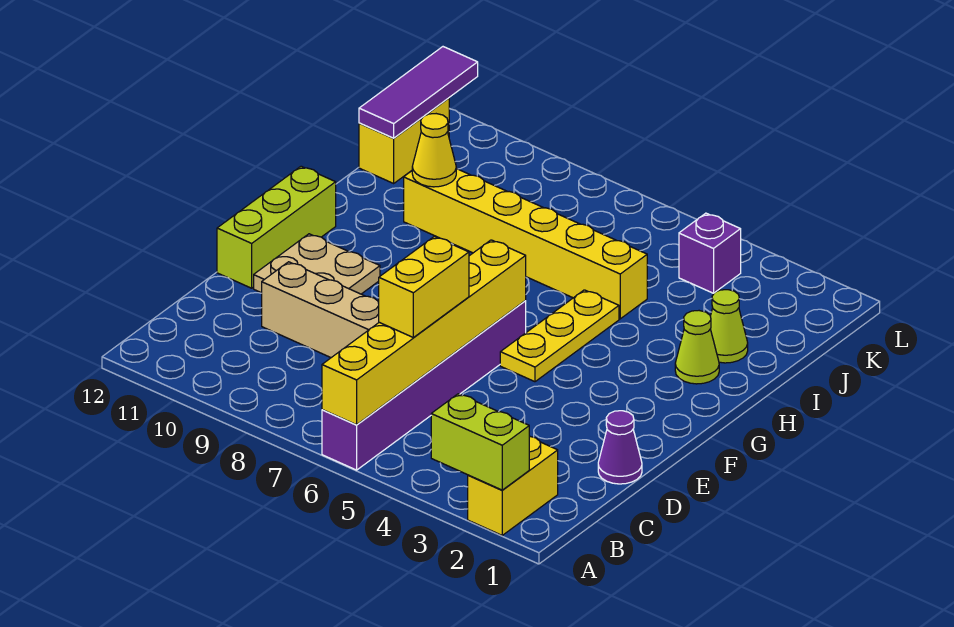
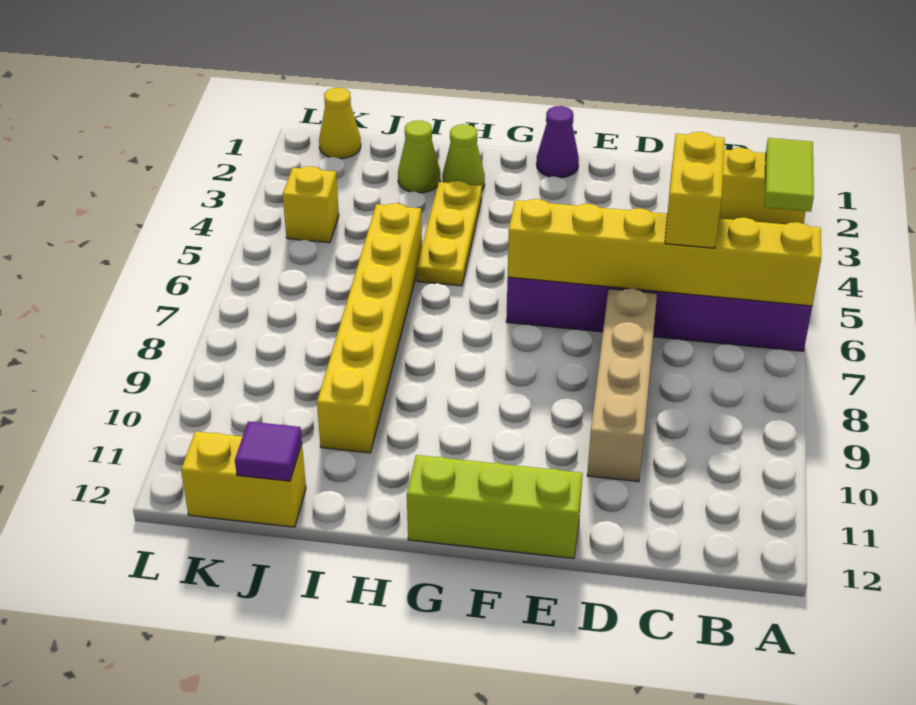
lime 1x2 brick [431,394,529,490] -> lime 1x2 tile [765,138,814,212]
yellow 1x2 brick [379,237,469,337] -> yellow 1x2 brick turned to [665,132,725,248]
purple 1x1 cone [598,411,642,484] -> purple 1x1 cone moved to [536,106,579,178]
tan 2x2 plate [254,234,380,294] -> none
yellow 1x3 plate [500,290,619,382] -> yellow 1x3 plate turned to [417,181,482,286]
yellow 1x1 cone [412,114,456,187] -> yellow 1x1 cone moved to [319,88,361,159]
purple 1x3 tile [359,47,478,138] -> purple 1x1 tile [235,421,302,481]
purple 1x1 brick [679,213,741,293] -> yellow 1x1 brick [283,166,339,243]

